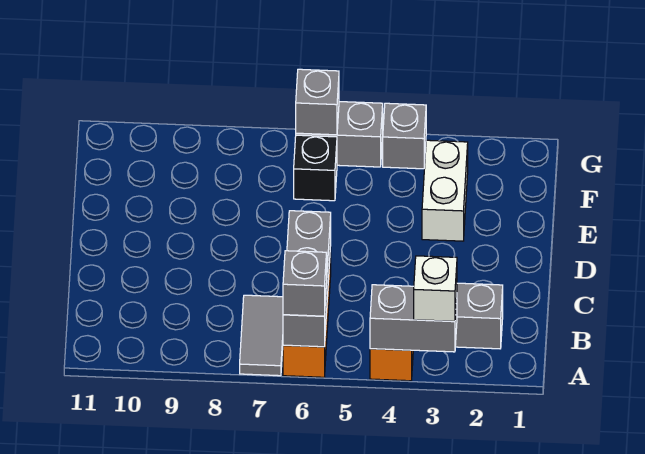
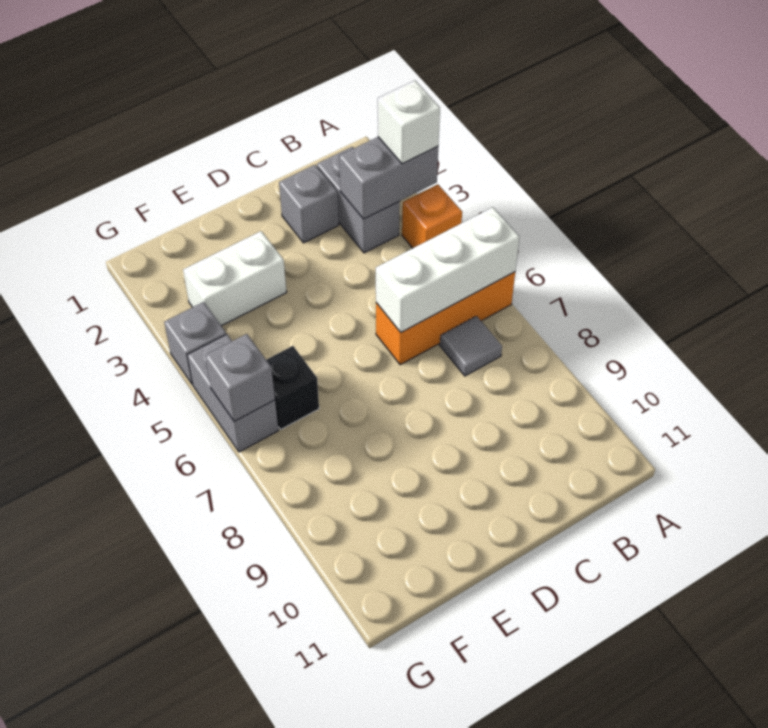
grey 1x2 brick [370,285,457,352] -> grey 1x2 brick turned to [339,137,438,219]
grey 1x3 brick [283,211,331,347] -> white 1x3 brick [376,207,519,332]
grey 1x1 brick [283,251,327,316] -> grey 1x1 brick moved to [279,165,339,243]
grey 1x2 tile [240,295,283,376] -> grey 1x1 tile [440,316,502,376]

